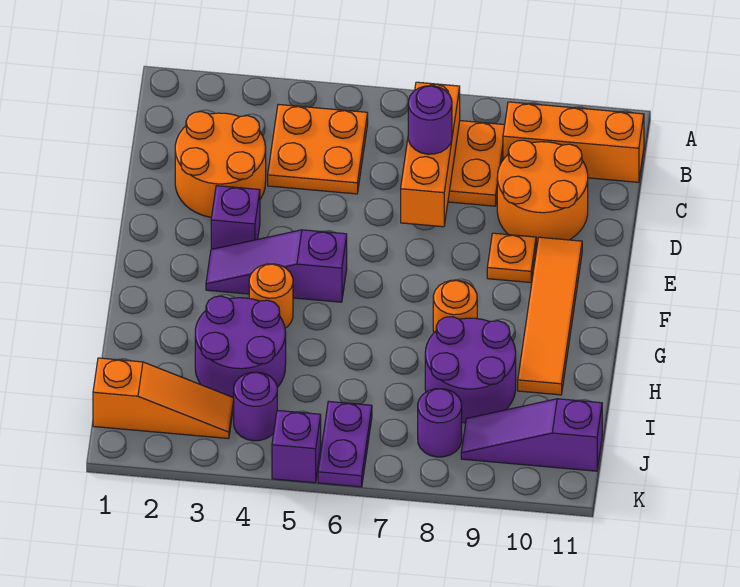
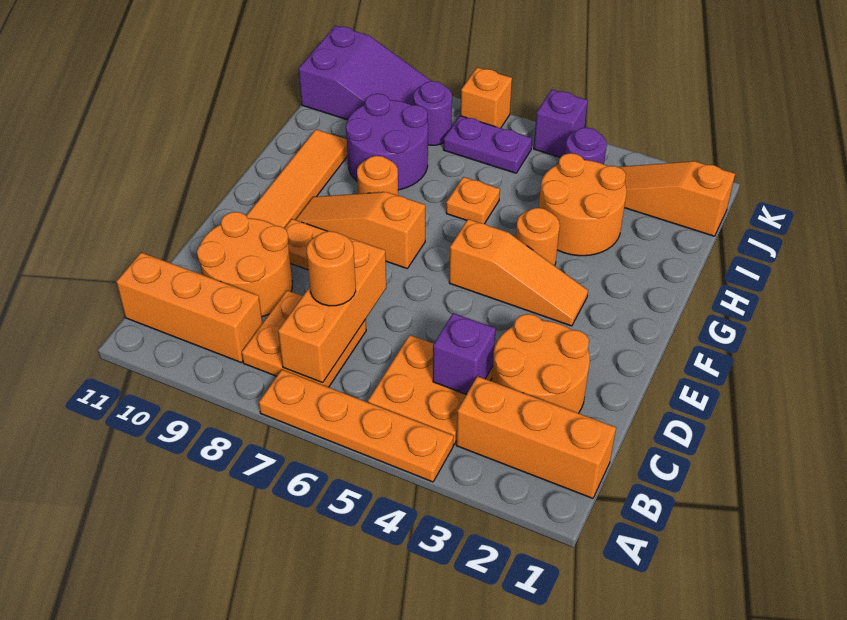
none -> orange 1x4 plate [259,370,454,482]
none -> orange 1x3 brick [456,376,616,498]
purple 1x1 round brick [408,86,452,154] -> orange 1x1 round brick [307,231,356,306]
purple 1x1 brick [211,186,260,249] -> purple 1x1 brick moved to [433,313,496,394]
purple 1x3 slope [206,230,347,302] -> orange 1x3 slope [449,219,588,326]
none -> orange 1x3 slope [296,192,425,268]
purple 2x2 round brick [195,296,286,398] -> orange 2x2 round brick [539,153,627,256]
none -> orange 1x1 plate [446,177,500,224]
purple 1x2 plate [318,401,372,487] -> purple 1x2 plate turned to [444,116,532,173]
purple 1x3 slope [461,399,602,471] -> purple 2x3 slope [299,26,431,120]
none -> orange 1x1 brick [460,67,512,128]

